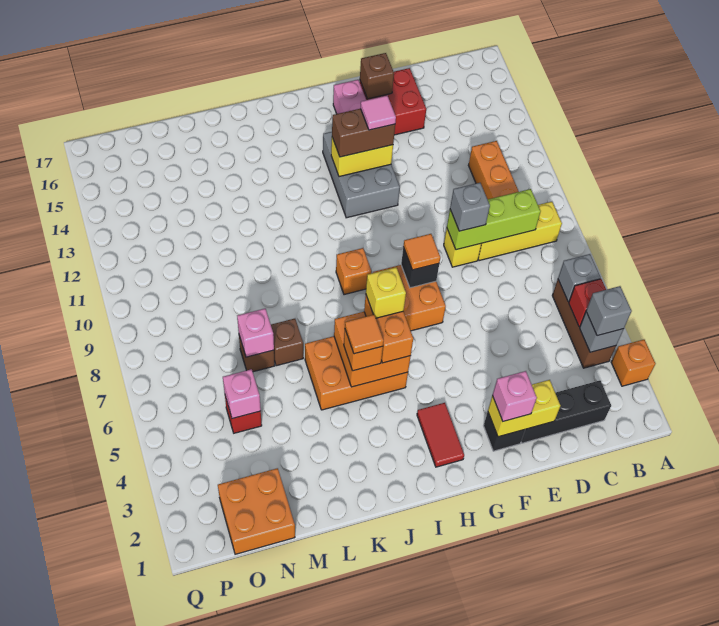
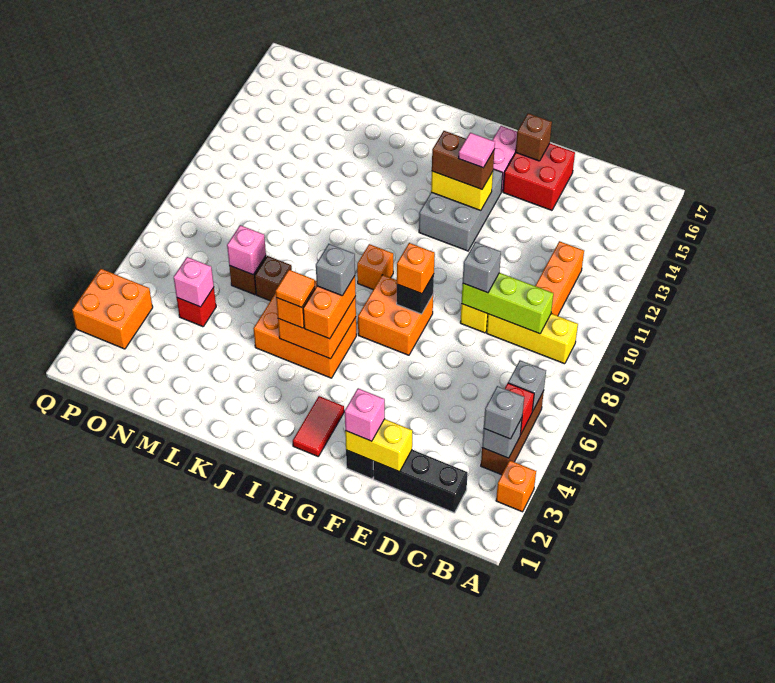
orange 1x1 tile [403,234,440,270] -> orange 1x1 brick [397,243,435,294]
yellow 1x1 brick [366,267,406,318] -> grey 1x1 brick [316,244,355,296]
orange 2x2 brick [218,468,295,554] -> orange 2x2 brick moved to [72,269,153,349]

